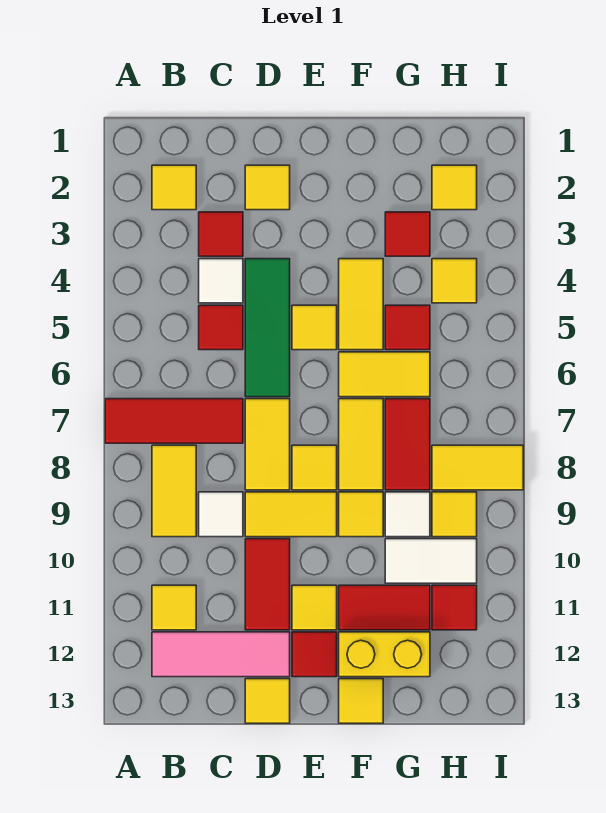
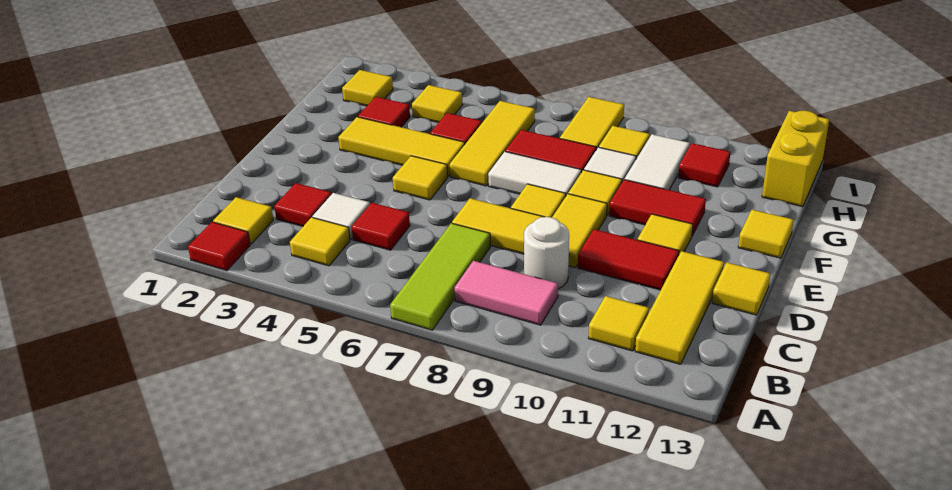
red 1x3 tile [105,399,243,443] -> lime 1x3 tile [390,223,490,330]
yellow 1x2 tile [152,445,196,537] -> pink 1x2 tile [454,261,558,325]
pink 1x3 tile [152,632,290,677] -> yellow 1x3 tile [635,251,724,364]
white 1x1 tile [199,492,243,537] -> white 1x1 round brick [524,217,569,289]
yellow 1x1 tile [245,165,290,210] -> yellow 1x1 tile moved to [290,217,350,266]
green 1x3 tile [245,259,290,397] -> none
red 1x1 tile [292,632,337,677] -> red 1x1 tile moved to [188,222,250,271]
yellow 1x2 tile [339,259,383,350] -> yellow 1x3 tile [338,117,465,176]
yellow 1x2 tile [339,352,430,397] -> yellow 1x3 tile [450,101,535,186]
yellow 1x2 tile [339,399,383,490] -> white 1x2 tile [488,152,581,195]
red 1x2 tile [339,585,430,630] -> red 1x2 tile turned to [609,180,706,235]
yellow 1x2 brick [339,632,430,677] -> yellow 1x2 brick moved to [762,111,829,207]

